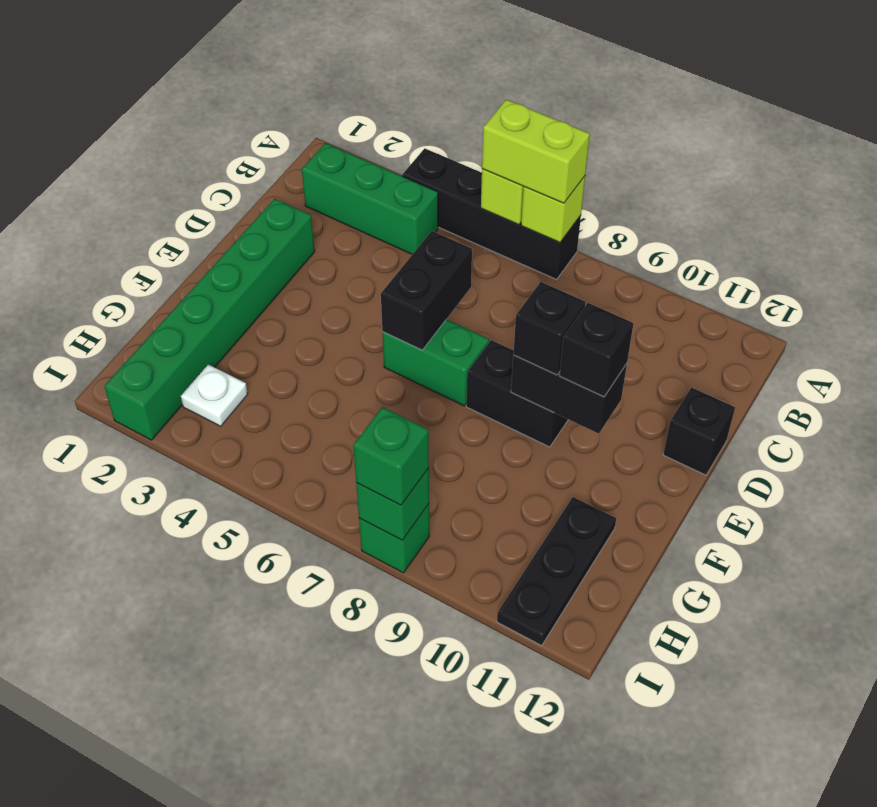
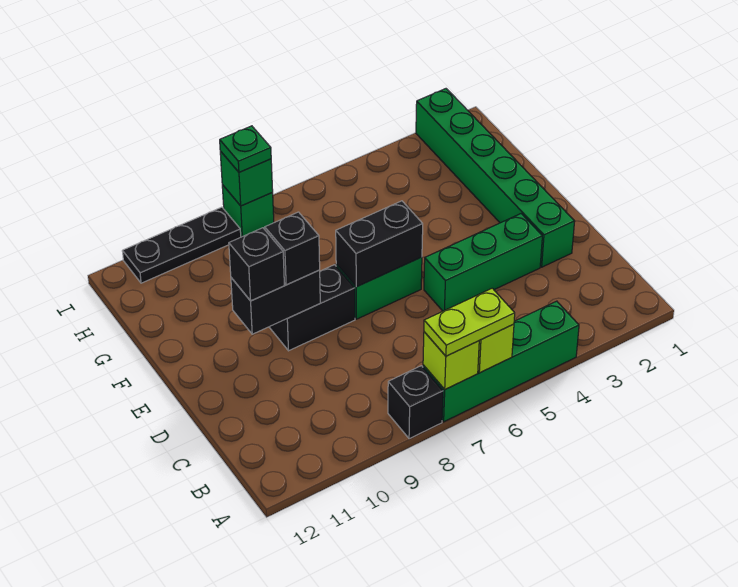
black 1x4 brick [402,148,581,279] -> green 1x4 brick [423,301,579,422]
lime 1x2 brick [482,100,590,203] -> lime 1x2 plate [424,288,515,356]
green 1x3 brick [302,143,438,254] -> green 1x3 brick moved to [424,214,542,311]
black 1x2 brick [381,231,472,350] -> black 1x2 brick turned to [336,201,423,287]
black 1x1 brick [663,387,735,475] -> black 1x1 brick moved to [388,366,443,439]
black 1x3 plate [497,497,616,646] -> black 1x3 plate turned to [122,207,241,283]
white 1x1 plate [181,364,248,426] -> none
green 1x1 brick [353,407,429,505] -> green 1x1 plate [220,126,271,172]

